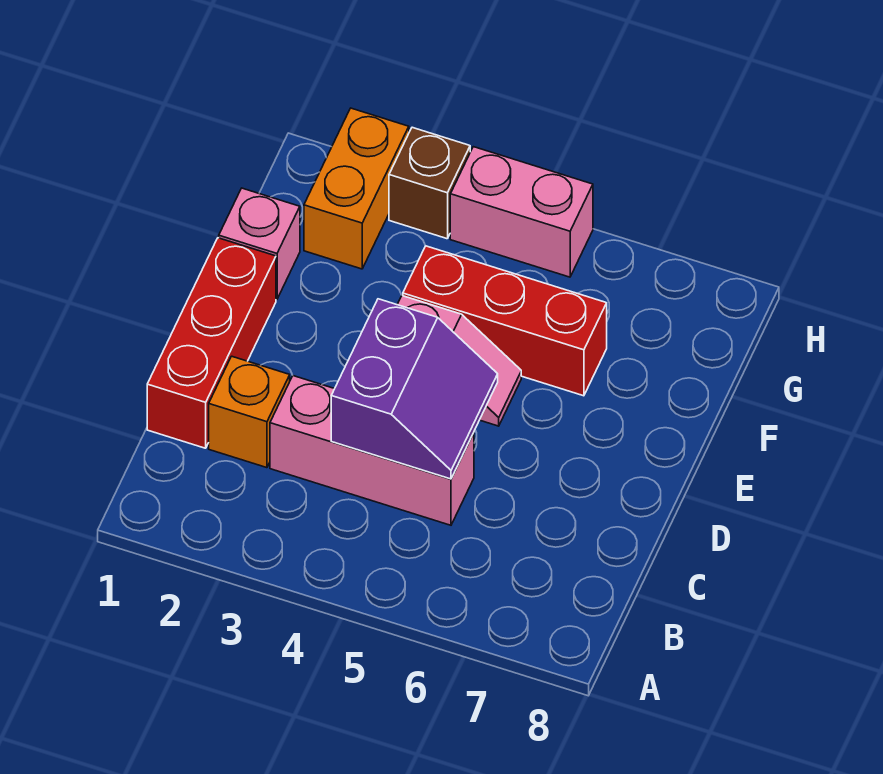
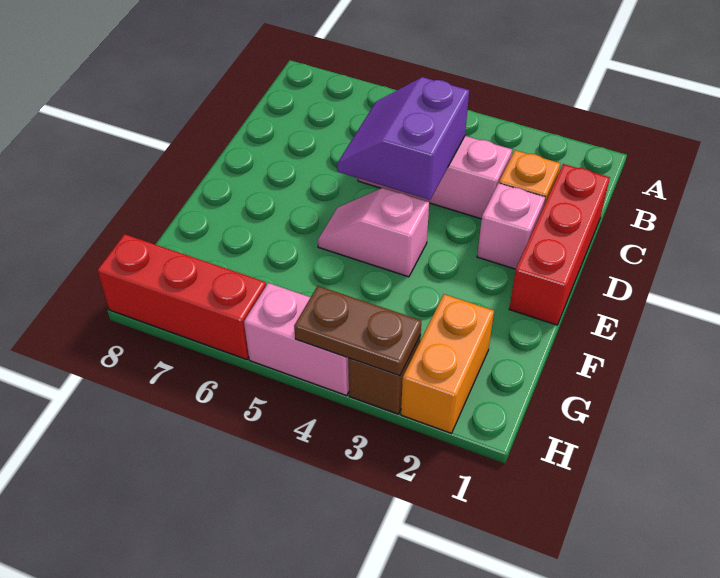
pink 1x1 brick [219,188,300,299] -> pink 1x1 brick moved to [477,183,545,269]
red 1x3 brick [403,246,607,396] -> red 1x3 brick moved to [97,234,266,360]
none -> brown 1x2 plate [294,286,421,376]

